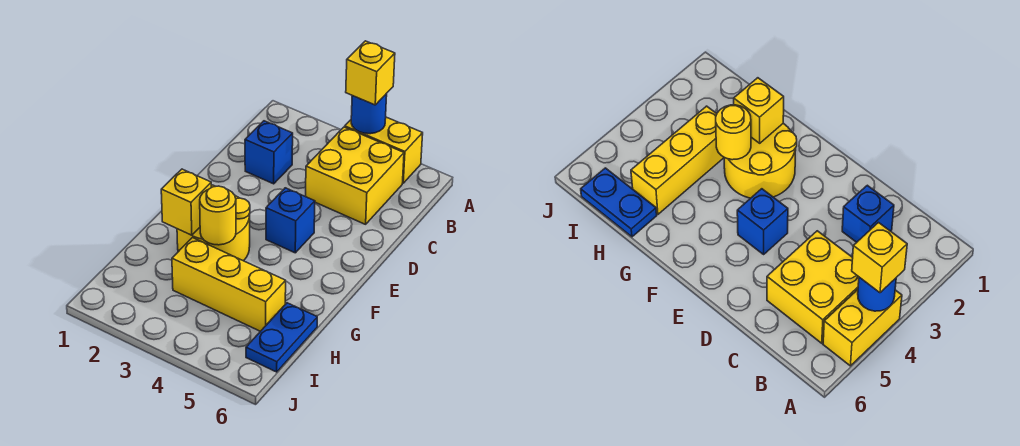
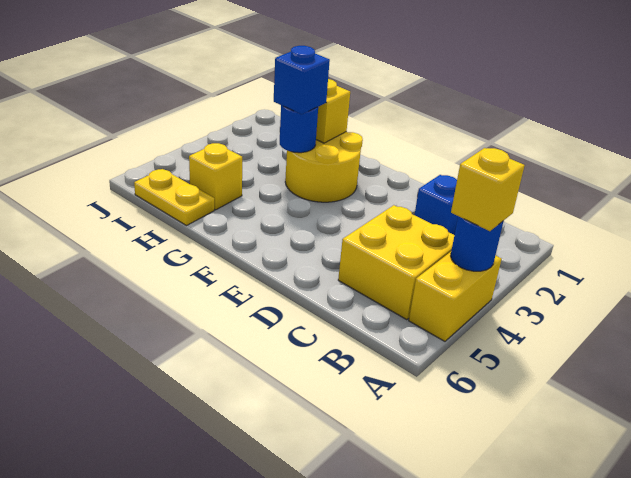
blue 1x1 brick [266,188,315,253] -> blue 1x1 brick moved to [274,46,330,114]
yellow 1x1 round brick [200,186,236,245] -> blue 1x1 round brick [280,105,318,153]
yellow 1x3 brick [172,238,286,331] -> yellow 1x1 brick [189,143,242,210]
blue 1x2 plate [246,303,317,372] -> yellow 1x2 plate [134,169,214,226]

